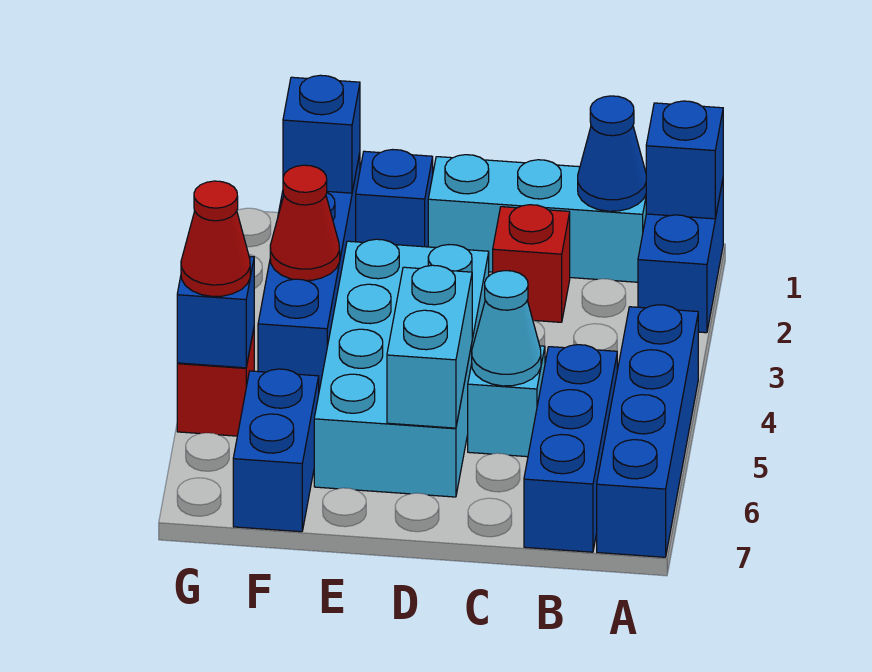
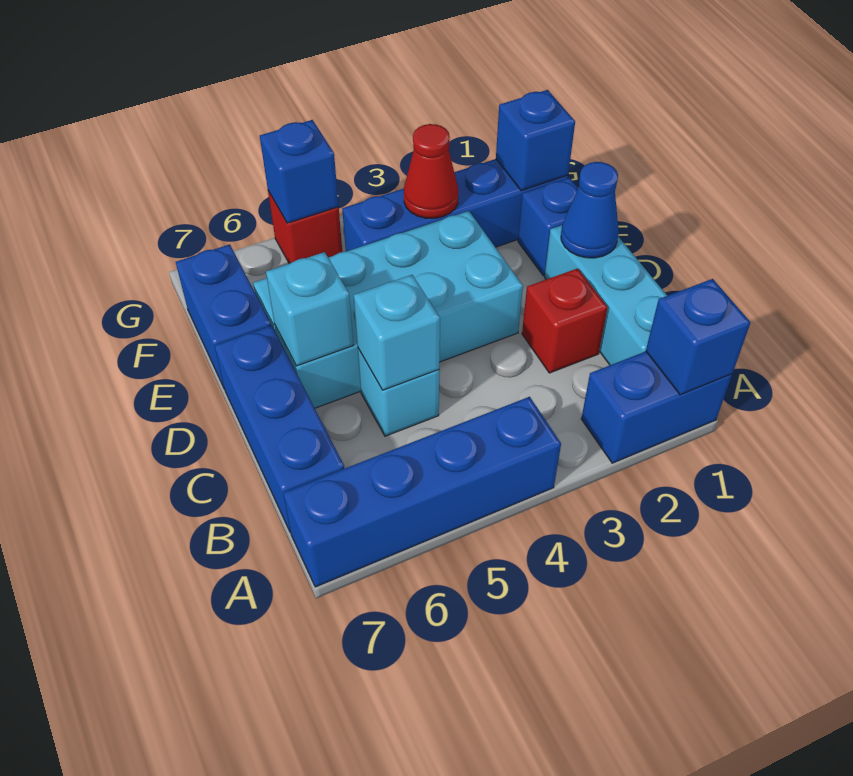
blue 1x1 cone [578,96,646,211] -> blue 1x1 cone moved to [561,162,619,258]
blue 1x3 brick [524,345,617,552] -> blue 1x3 brick turned to [214,325,345,533]
cyan 1x1 cone [472,271,541,386] -> cyan 1x1 brick [354,275,440,390]
cyan 1x2 brick [387,265,472,428] -> cyan 1x1 brick [266,252,353,366]
blue 1x2 brick [233,369,319,532] -> blue 1x2 brick turned to [176,244,271,389]
red 1x1 cone [181,181,250,296] -> none

